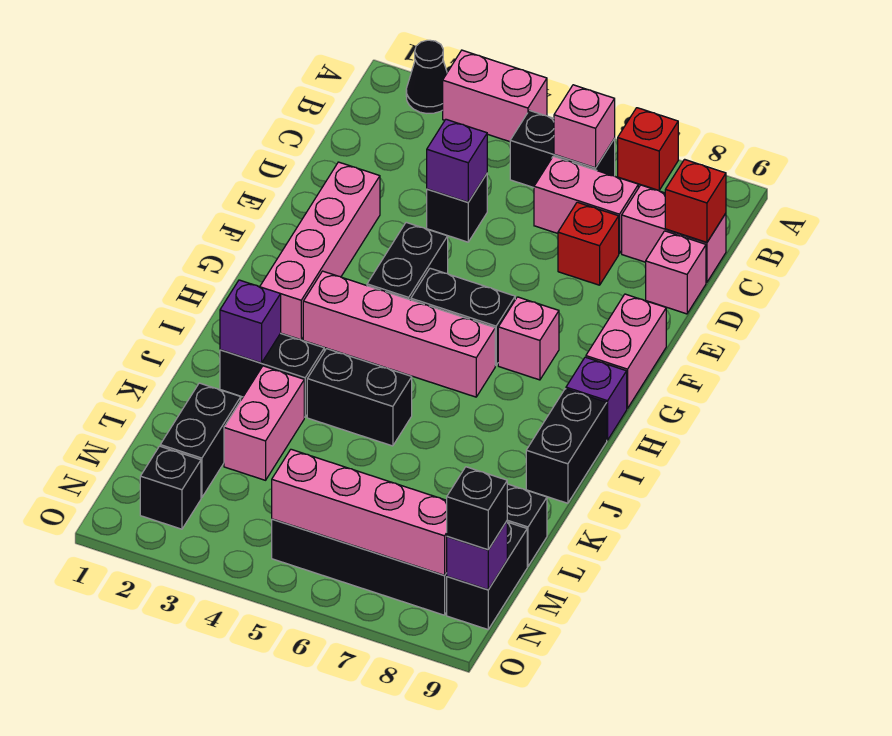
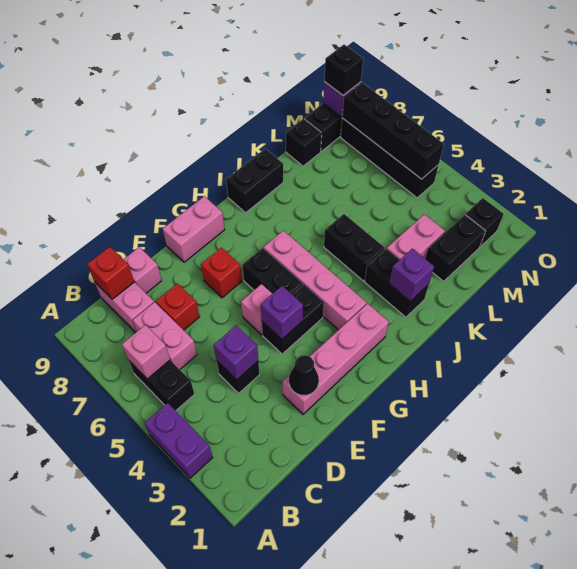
black 1x1 cone [406,40,447,113] -> black 1x1 cone moved to [289,355,319,395]
pink 1x2 brick [443,50,547,142] -> purple 1x2 brick [145,403,213,478]
red 1x1 brick [618,108,678,191] -> red 1x1 brick moved to [201,248,242,298]
pink 1x1 brick [498,297,559,380] -> pink 1x1 brick moved to [241,284,272,335]
purple 1x1 brick [566,357,627,440] -> purple 1x1 brick moved to [261,286,303,339]
pink 1x4 brick [272,449,447,575] -> black 1x4 brick [342,83,444,179]

